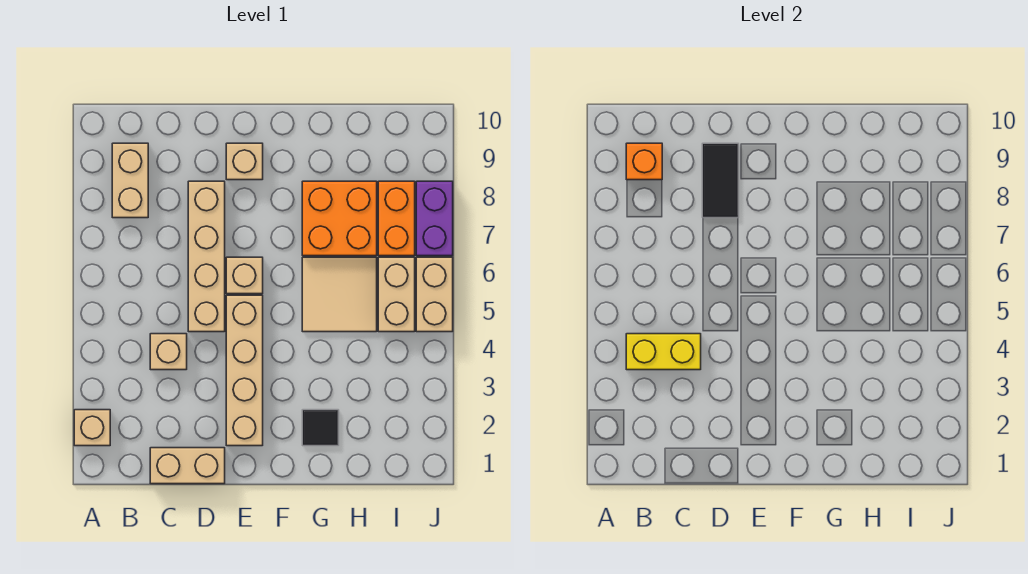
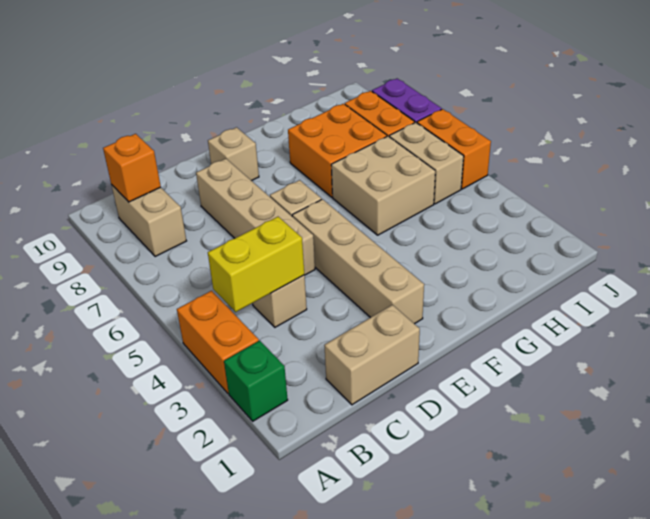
tan 1x1 brick [74,410,110,446] -> green 1x1 brick [224,341,288,421]
none -> orange 1x2 brick [177,291,259,394]
black 1x2 tile [702,143,739,218] -> none
black 1x1 tile [302,410,339,446] -> none
tan 2x2 tile [302,257,377,332] -> tan 2x2 brick [331,136,435,235]
tan 1x2 brick [416,257,453,332] -> orange 1x2 brick [417,109,491,189]

